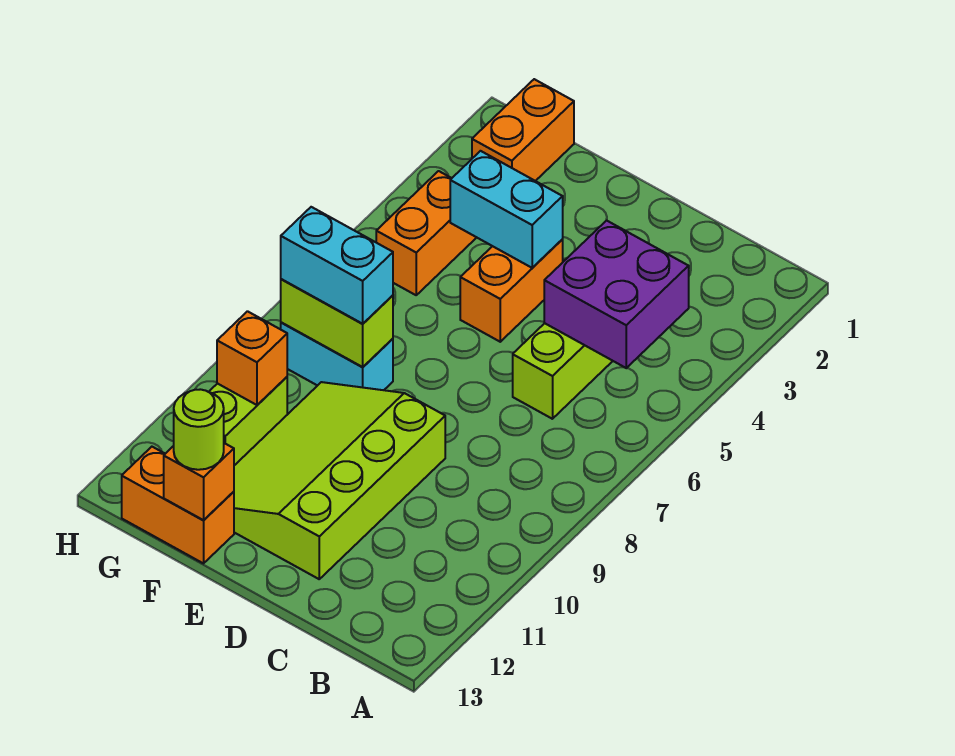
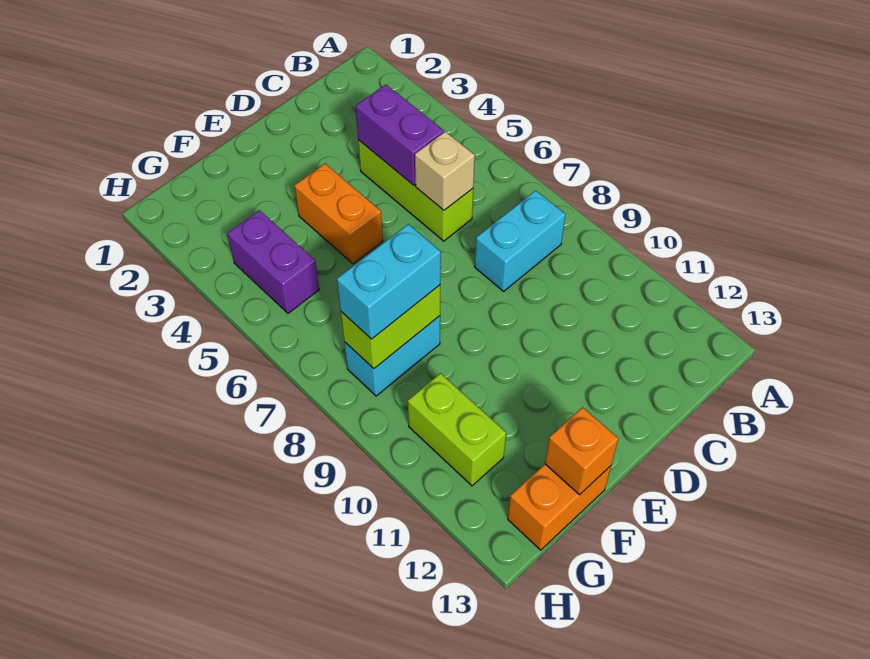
purple 2x2 brick [544,220,689,368] -> purple 1x2 brick [356,84,444,186]
none -> tan 1x1 brick [415,132,475,210]
lime 3x4 slope [234,382,445,579] -> none
cyan 1x2 brick [450,151,563,268] -> cyan 1x2 brick moved to [475,191,566,291]
lime 1x1 round brick [174,389,224,470] -> none
orange 1x2 brick [472,79,574,181] -> none
orange 1x2 brick [376,171,477,295] -> purple 1x2 brick [227,210,319,313]
orange 1x1 brick [217,311,287,405] -> none

